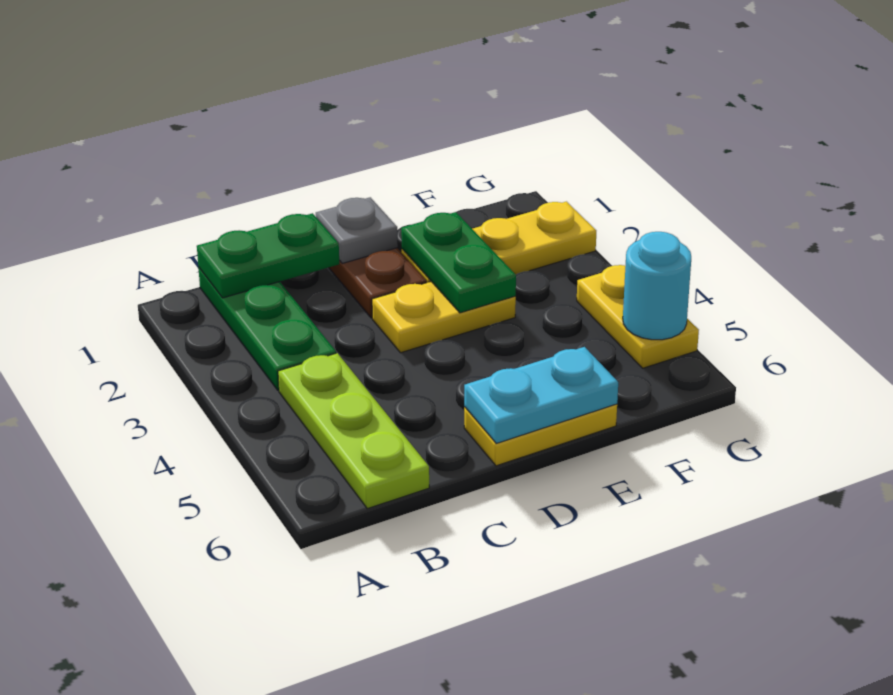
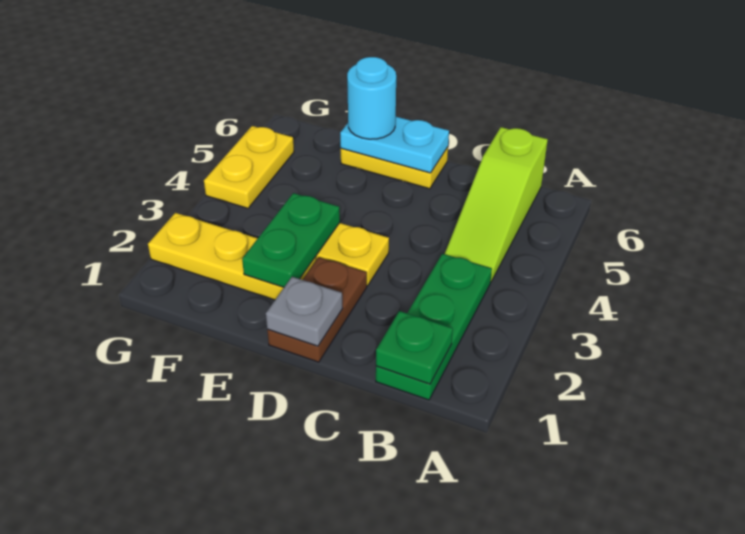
green 1x2 plate [197,213,339,298] -> green 1x1 plate [376,311,453,384]
lime 1x3 plate [278,353,429,509] -> lime 1x3 slope [445,127,548,281]
cyan 1x1 round brick [623,232,691,340] -> cyan 1x1 round brick moved to [347,57,396,139]

